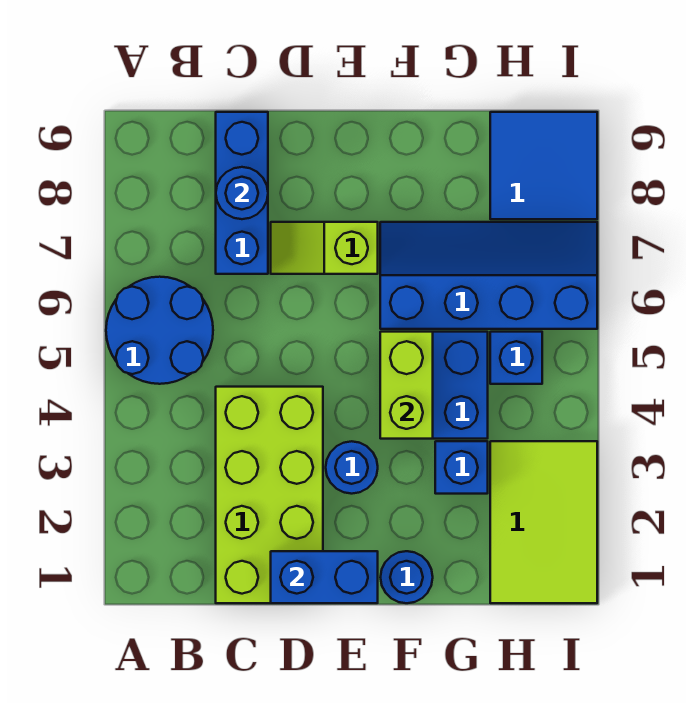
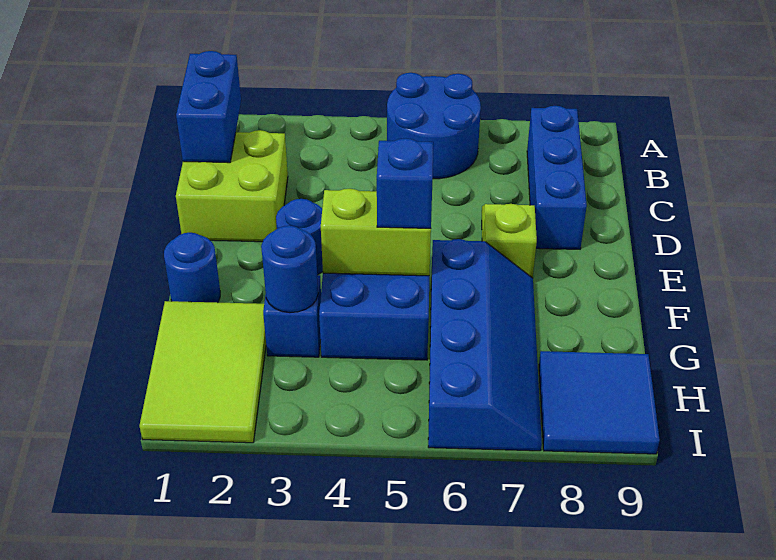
lime 2x4 brick [216,387,323,603] -> lime 2x2 brick [176,130,288,242]
blue 1x3 brick [216,112,268,274] -> blue 1x3 brick turned to [527,106,587,249]
blue 1x1 round brick [216,167,268,219] -> blue 1x1 round brick moved to [261,226,318,313]
blue 1x2 brick [271,551,378,603] -> blue 1x2 brick moved to [176,51,241,163]
lime 2x3 tile [490,441,597,603] -> lime 2x3 tile turned to [139,301,266,443]
blue 1x1 brick [490,332,542,384] -> blue 1x1 brick moved to [377,138,433,228]

